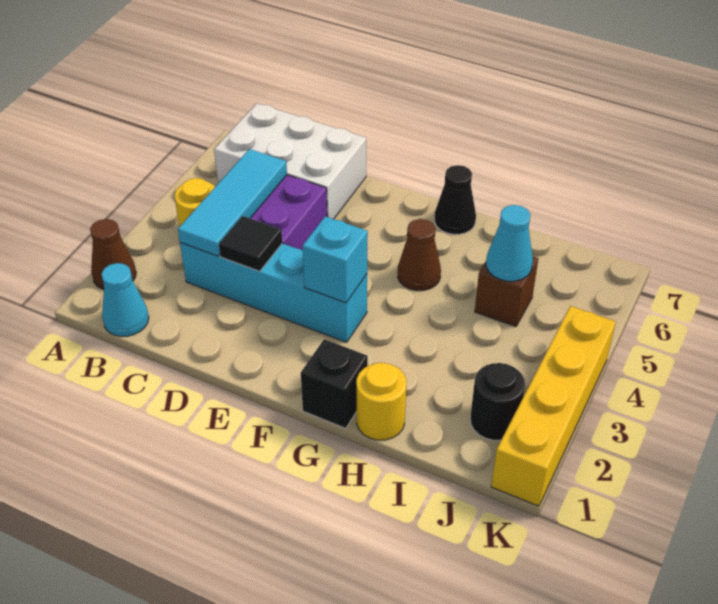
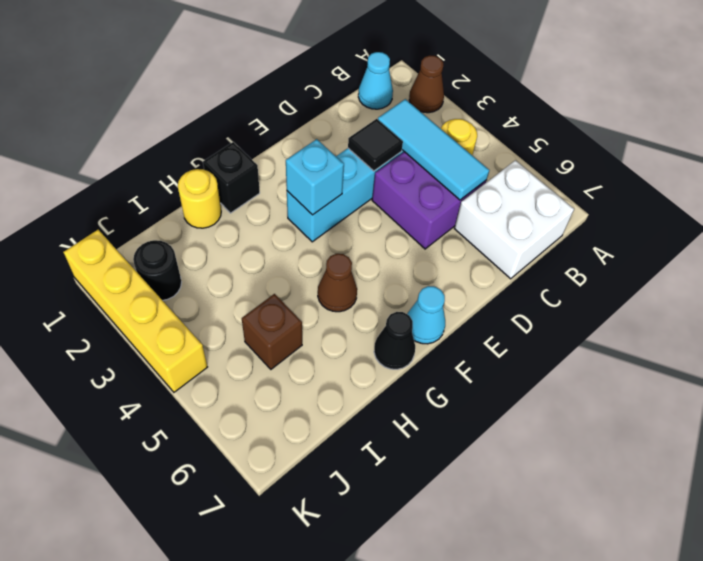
white 2x3 brick [214,103,366,219] -> white 2x2 brick [454,160,574,279]
cyan 1x1 cone [486,205,533,281] -> cyan 1x1 cone moved to [407,286,445,344]

